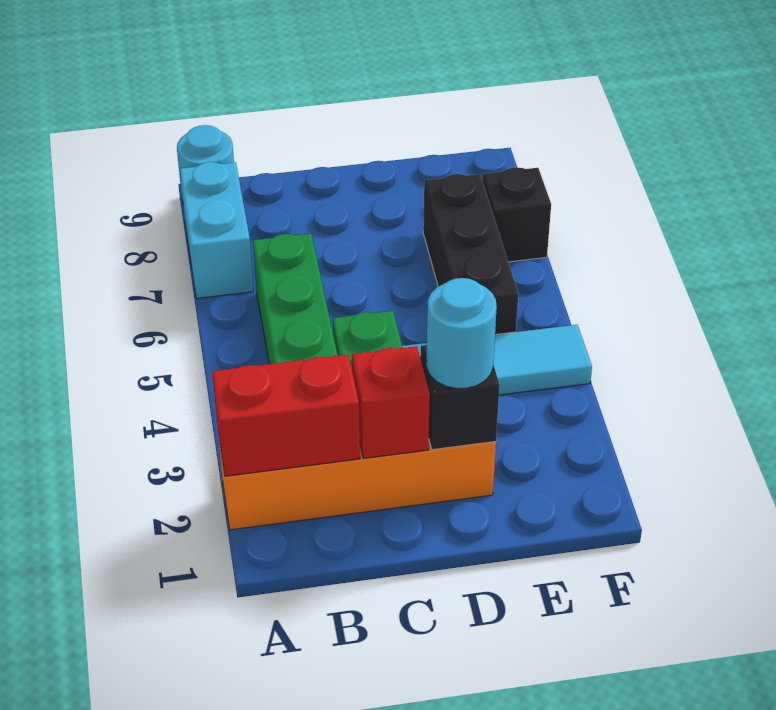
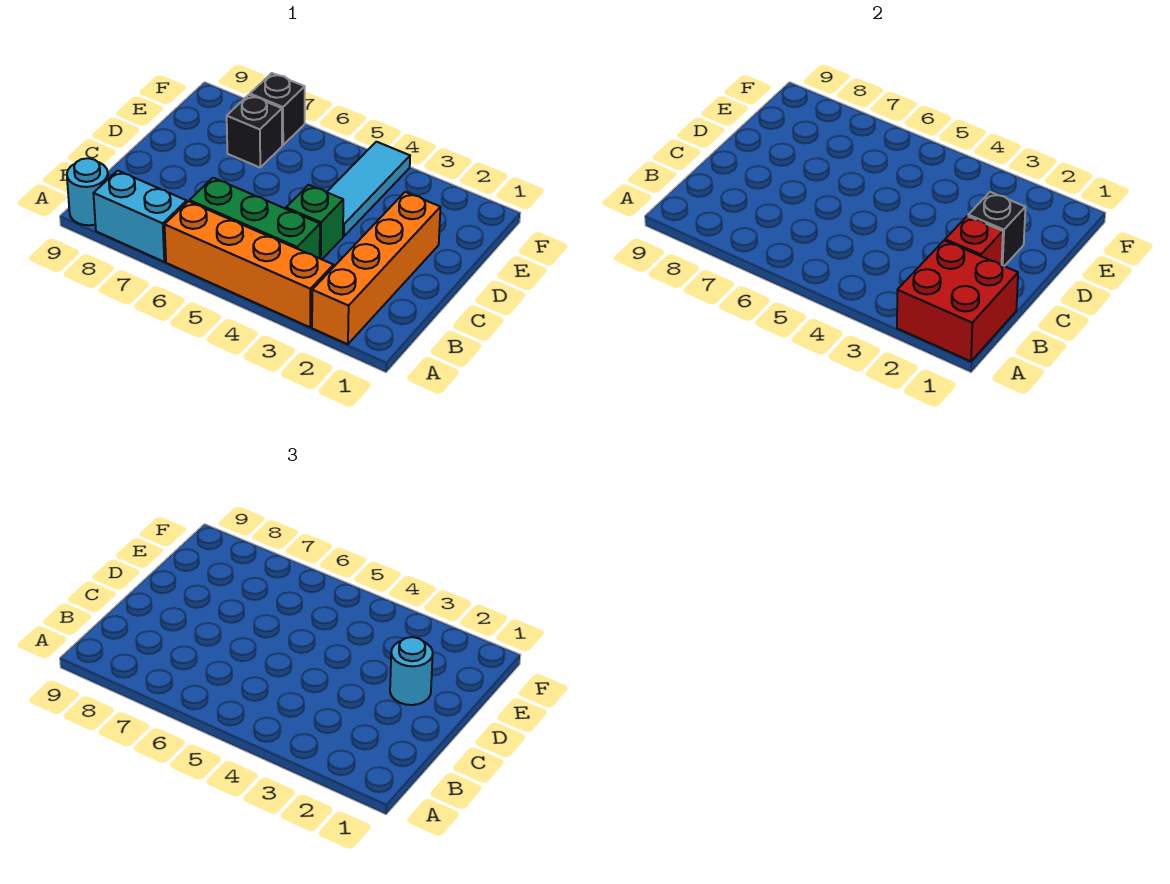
red 1x2 brick [212,355,360,476] -> red 2x2 brick [897,241,1018,361]
none -> orange 1x4 brick [165,201,334,327]
black 1x3 brick [423,174,518,335] -> black 1x1 brick [227,95,282,167]

